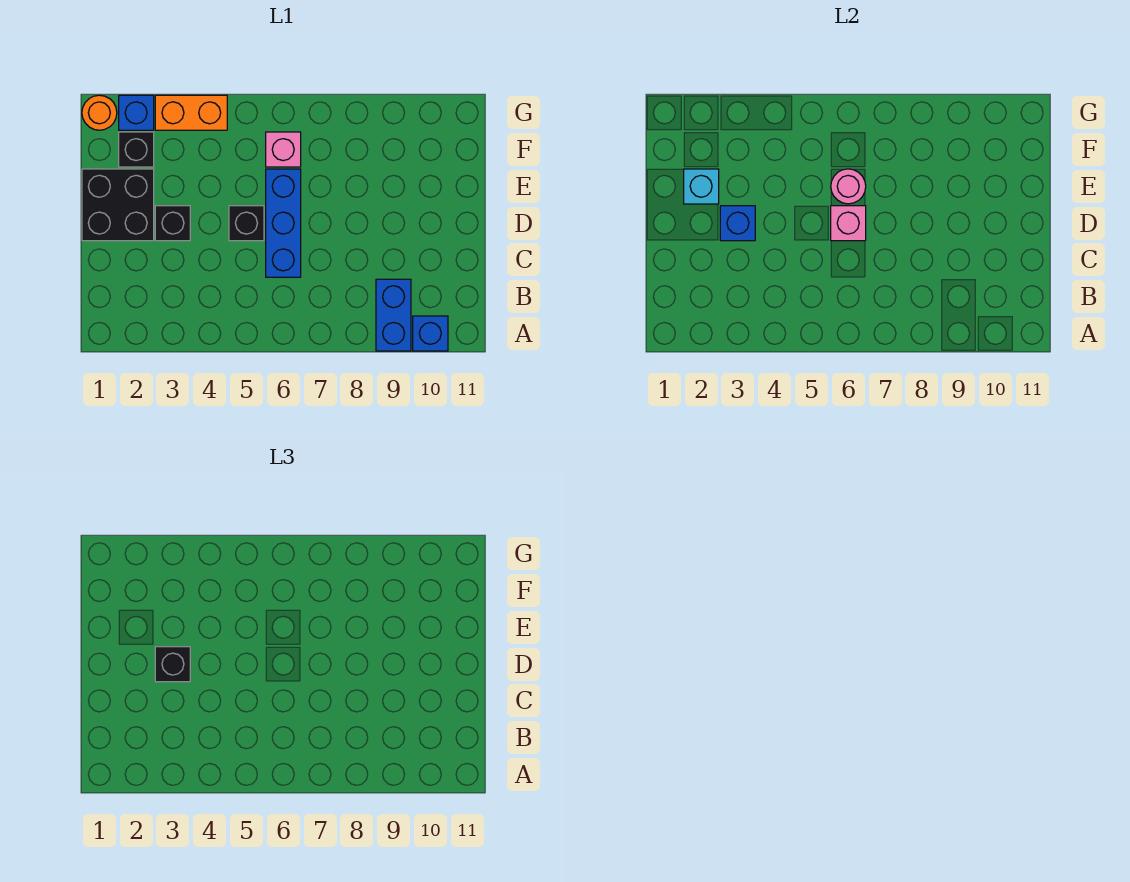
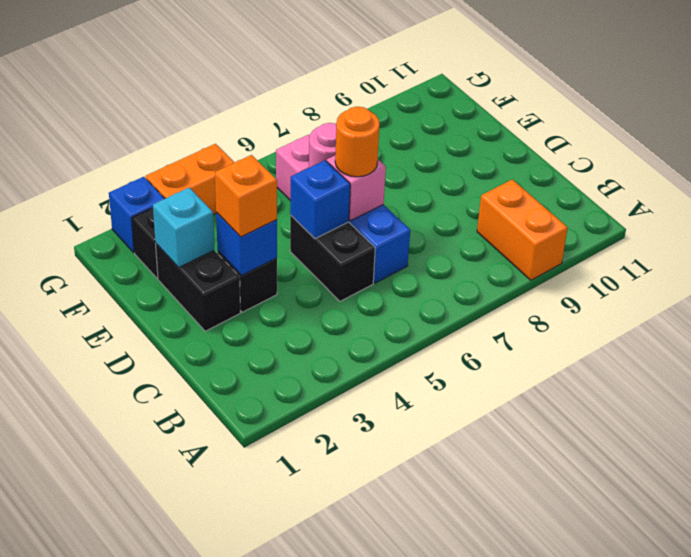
blue 1x2 brick [376,279,411,351] -> orange 1x2 brick [477,179,568,280]
blue 1x1 brick [413,316,448,351] -> blue 1x1 brick moved to [290,160,350,239]
black 2x2 brick [82,169,154,241] -> black 1x2 brick [156,244,240,331]
black 1x1 brick [155,647,190,682] -> orange 1x1 brick [215,155,277,237]
black 1x1 brick [229,206,264,241] -> black 1x2 brick [290,215,375,301]
orange 1x1 round brick [82,95,117,130] -> orange 1x1 round brick moved to [335,107,380,177]

